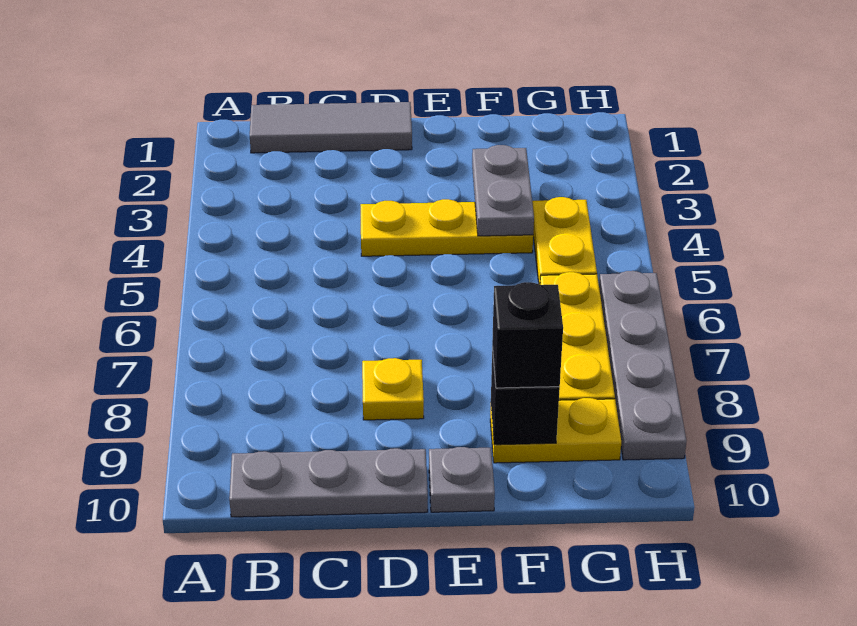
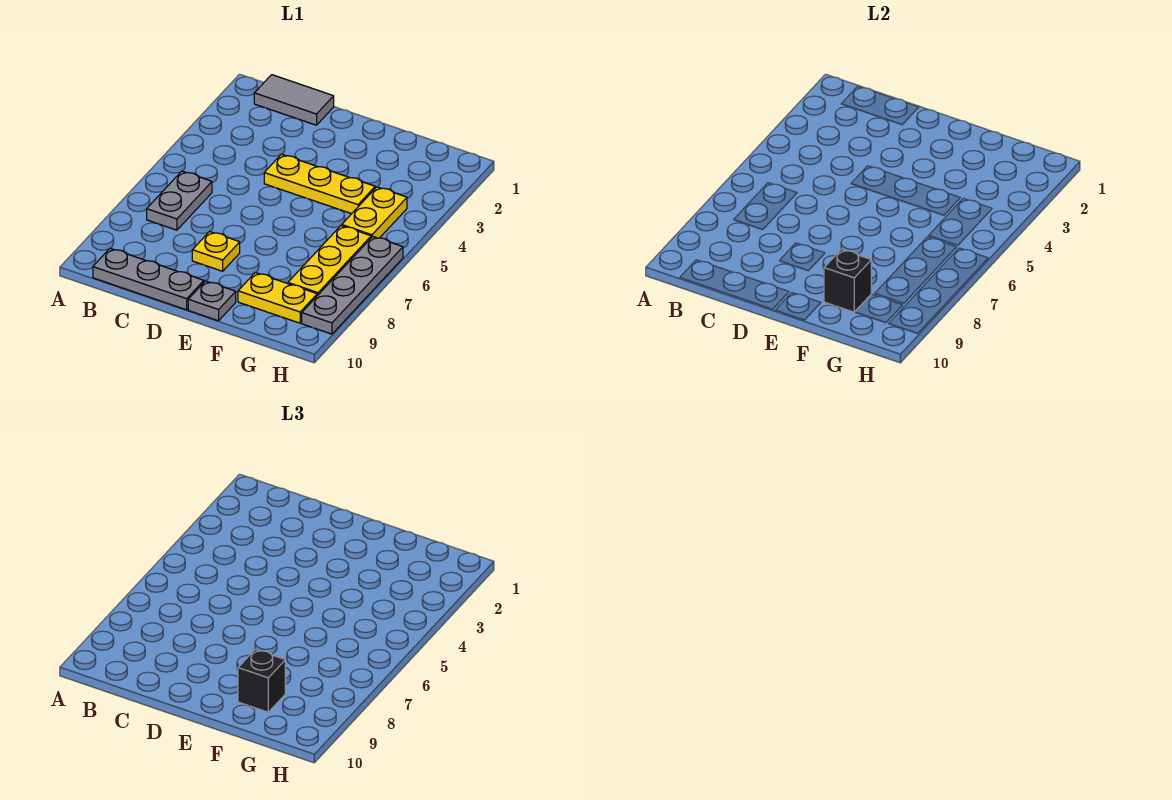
grey 1x3 tile [250,102,412,153] -> grey 1x2 tile [254,75,334,125]
grey 1x2 plate [472,145,534,236] -> grey 1x2 plate moved to [147,171,212,230]

